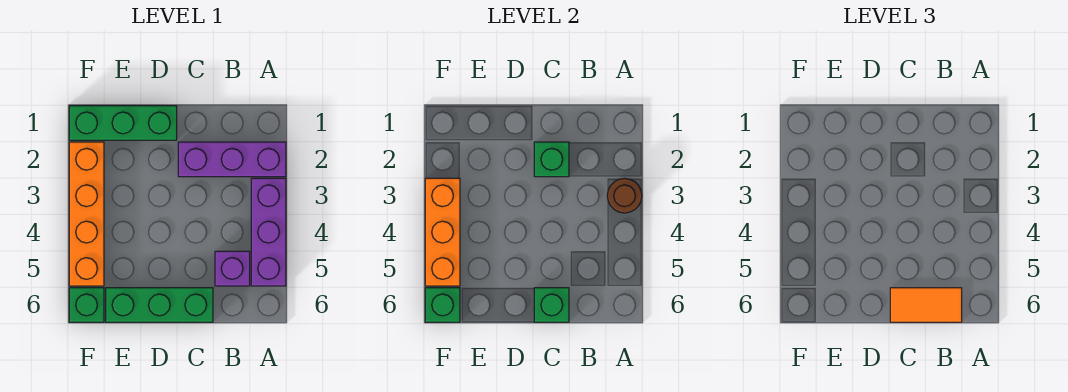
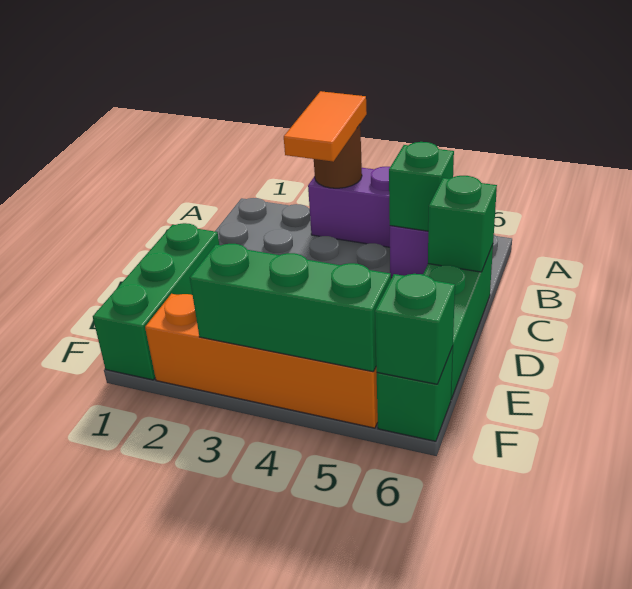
purple 1x3 brick [178,142,286,177] -> none
orange 1x2 tile [890,288,962,322] -> orange 1x2 tile moved to [284,91,367,162]
green 1x1 brick [534,142,569,177] -> green 1x1 brick moved to [389,142,454,231]
orange 1x3 brick [425,178,460,286] -> green 1x3 brick [190,244,391,372]

